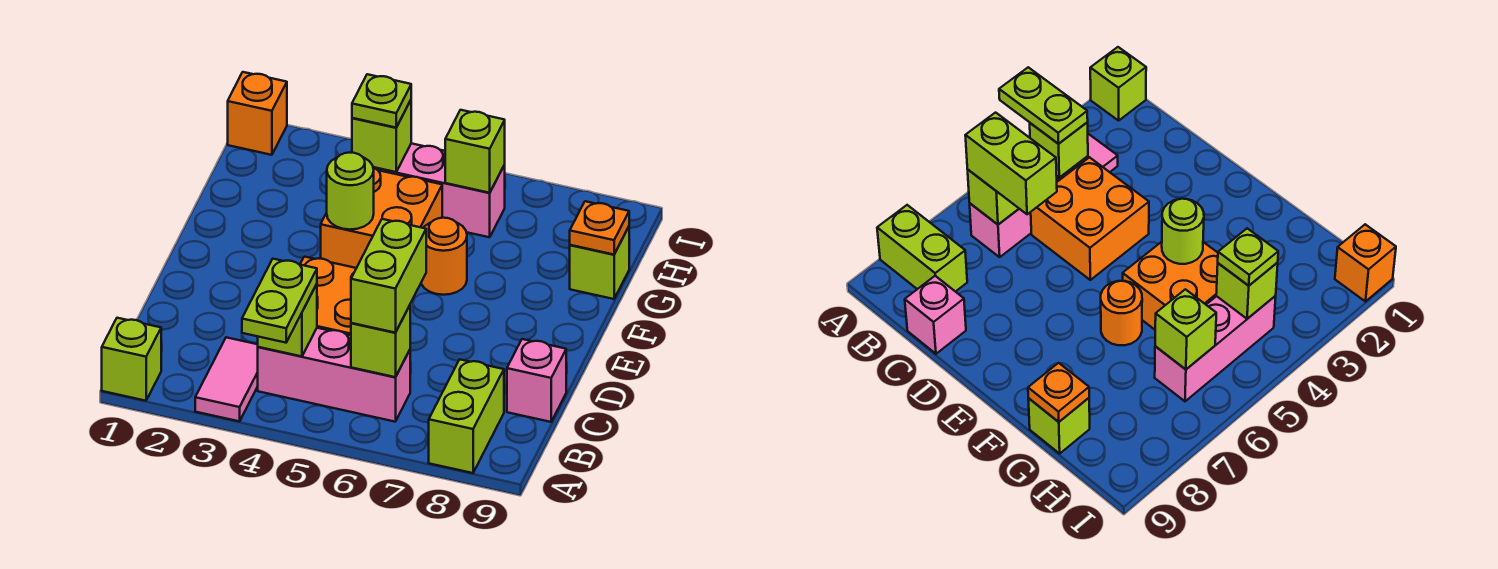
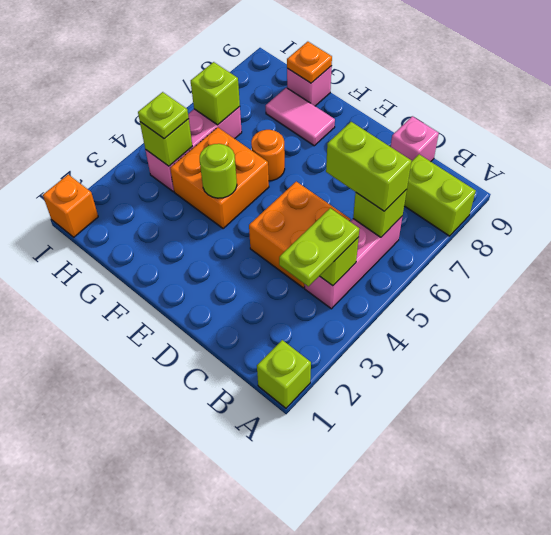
pink 1x2 tile [195,337,258,421] -> pink 1x2 tile moved to [266,88,335,146]
lime 1x2 plate [242,259,317,343] -> lime 1x2 plate turned to [279,208,359,287]
lime 1x1 brick [570,227,629,299] -> pink 1x1 brick [287,66,332,106]

